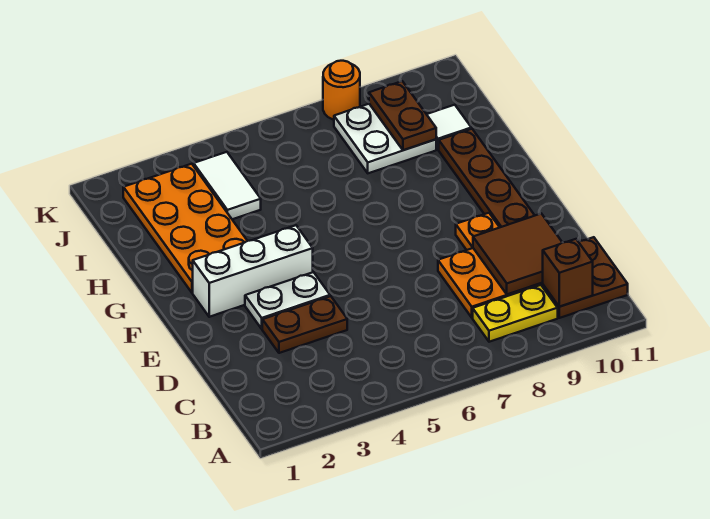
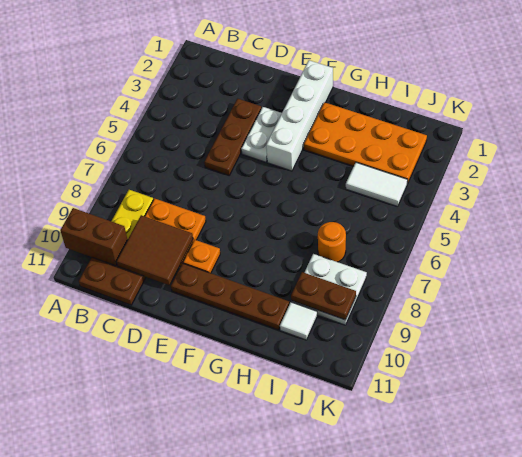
brown 1x1 brick [543,239,593,307] -> brown 1x2 brick [60,208,128,266]
brown 1x2 plate [262,296,347,353] -> brown 1x3 plate [204,99,262,175]
white 1x3 brick [193,225,313,317] -> white 1x4 brick [266,60,333,171]
orange 1x1 round brick [323,61,360,120] -> orange 1x1 round brick moved to [318,222,346,262]

